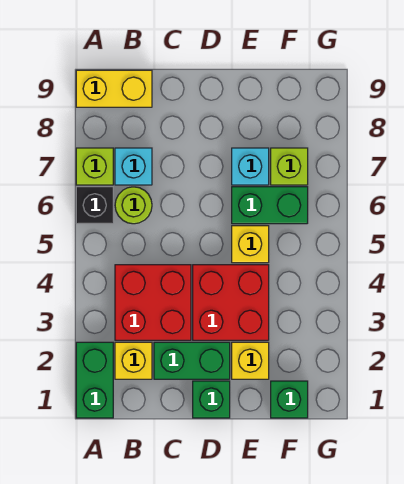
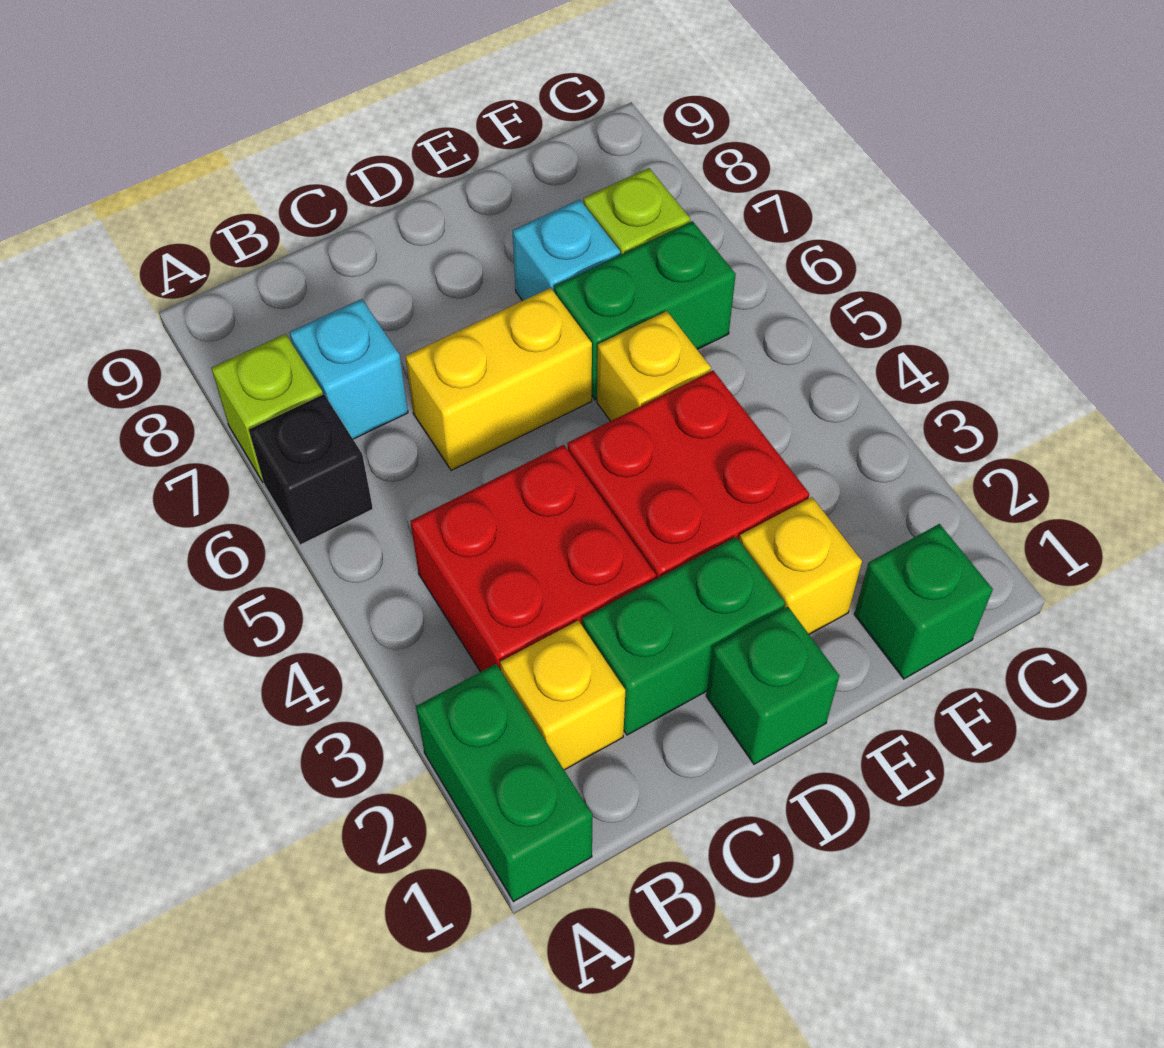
yellow 1x2 brick [76,70,152,107] -> yellow 1x2 brick moved to [405,288,592,471]
lime 1x1 round brick [115,187,152,224] -> none

